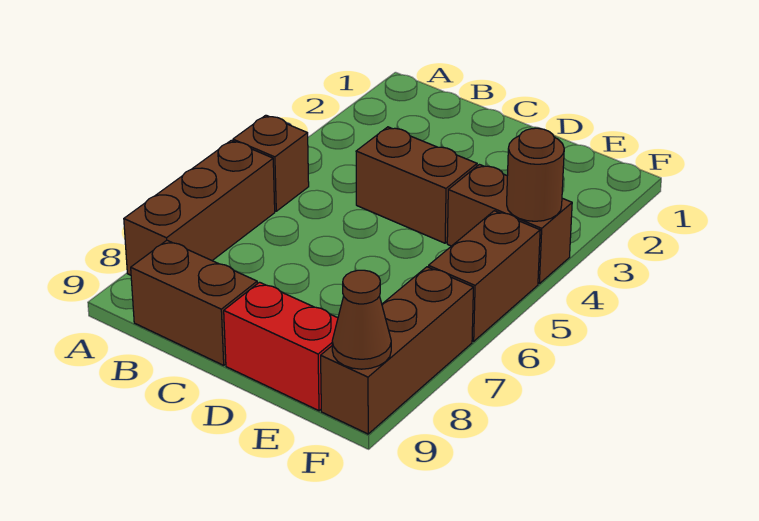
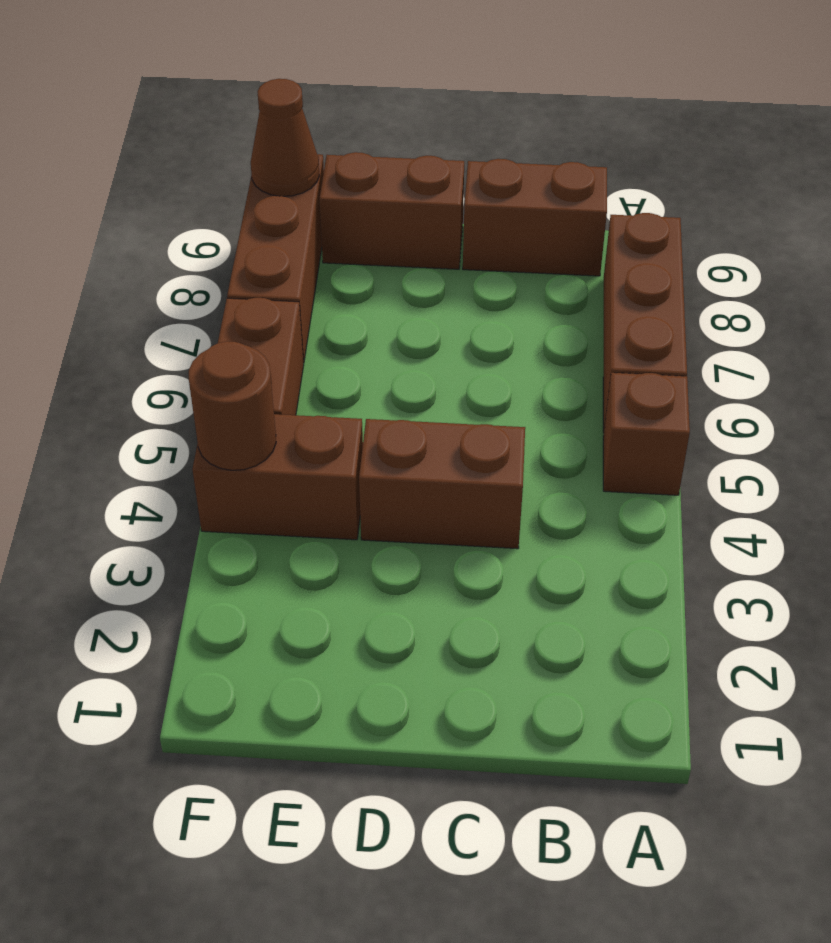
red 1x2 brick [224,282,338,411] -> brown 1x2 brick [319,152,464,269]

